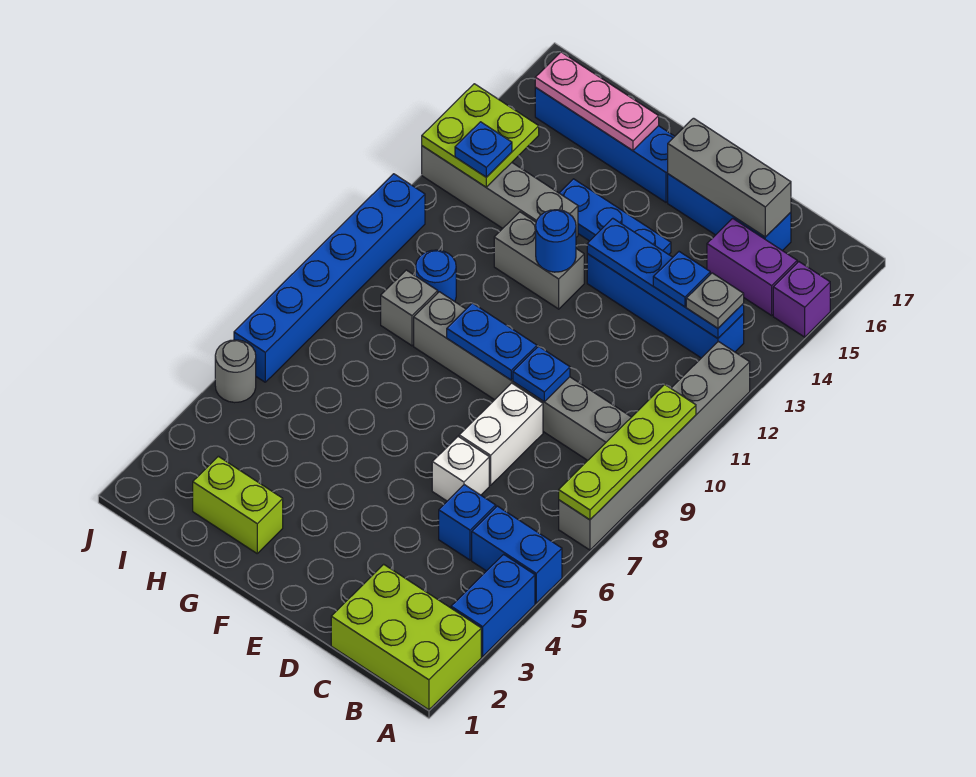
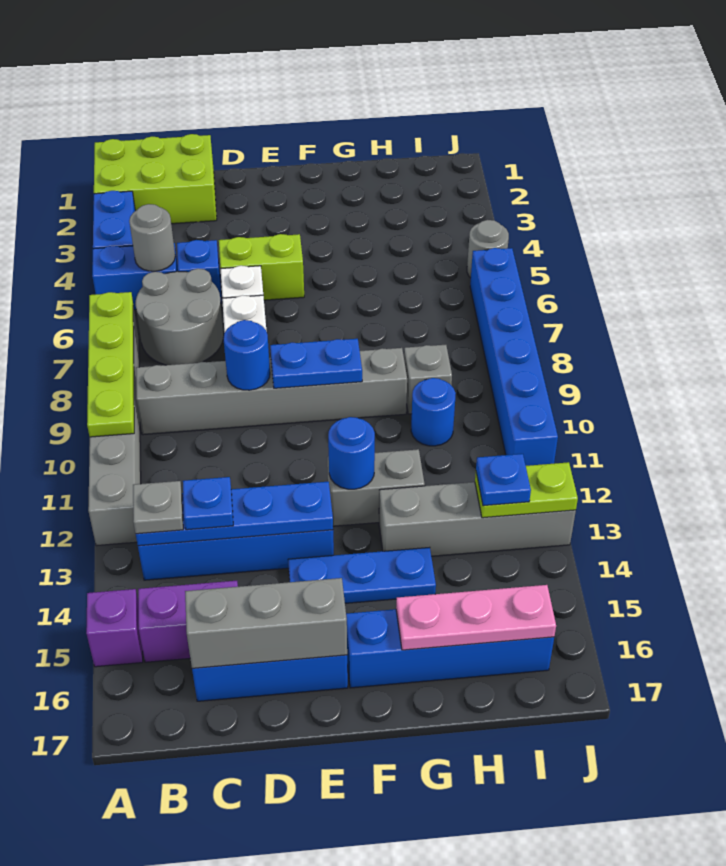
none -> grey 1x1 round brick [129,204,175,271]
none -> grey 2x2 round brick [135,269,224,365]
blue 1x1 plate [513,346,570,402] -> blue 1x1 round brick [223,320,270,390]
lime 1x2 brick [193,456,283,553] -> lime 1x2 brick moved to [219,234,304,300]
lime 2x2 plate [422,84,539,187] -> lime 1x2 plate [475,462,578,518]

